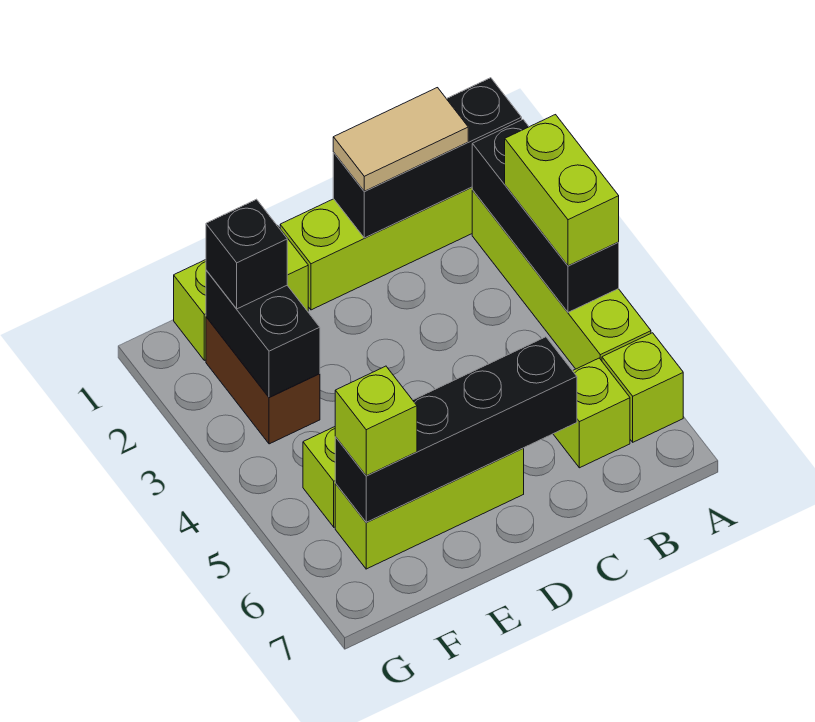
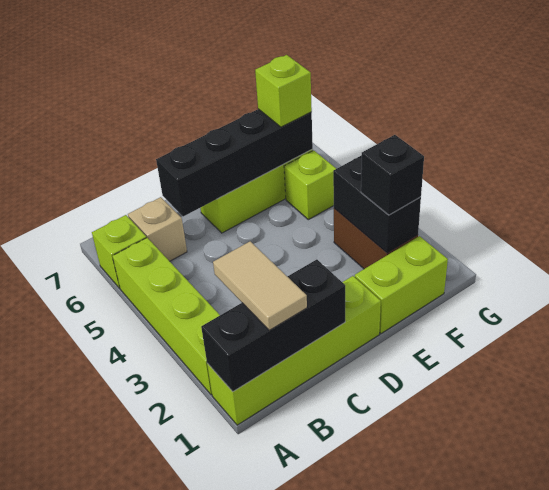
black 1x3 brick [472,120,619,312] -> none
lime 1x2 brick [505,115,619,266] -> none
tan 1x2 tile [333,88,468,191] -> tan 1x2 tile turned to [213,241,307,330]
lime 1x1 brick [553,358,630,468] -> tan 1x1 brick [128,197,187,261]

